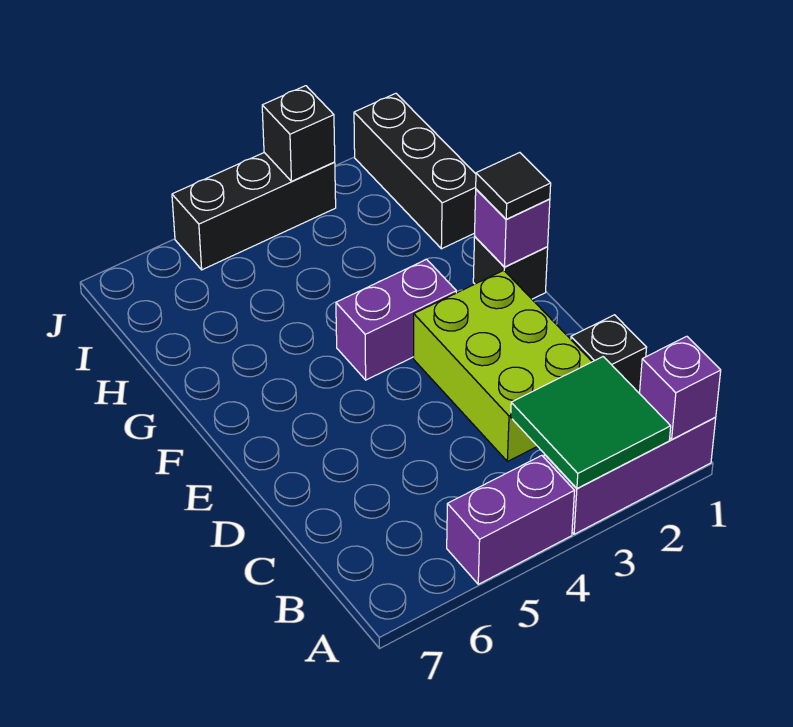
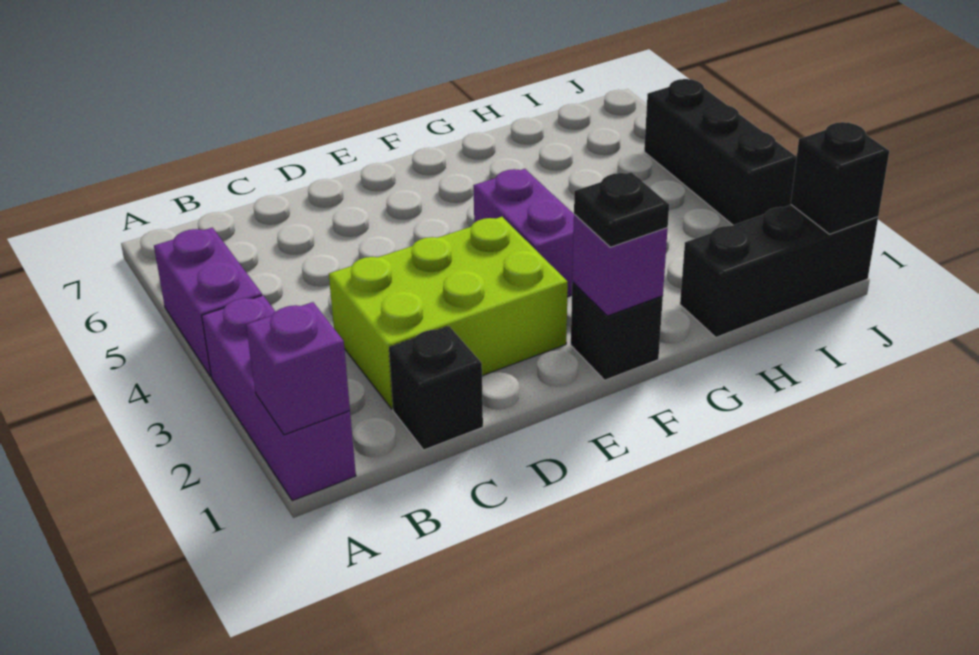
green 2x2 tile [511,357,671,488] -> none
black 1x1 tile [476,153,551,219] -> black 1x1 plate [574,172,669,247]
black 1x1 brick [262,86,335,181] -> black 1x1 brick moved to [791,122,889,234]

